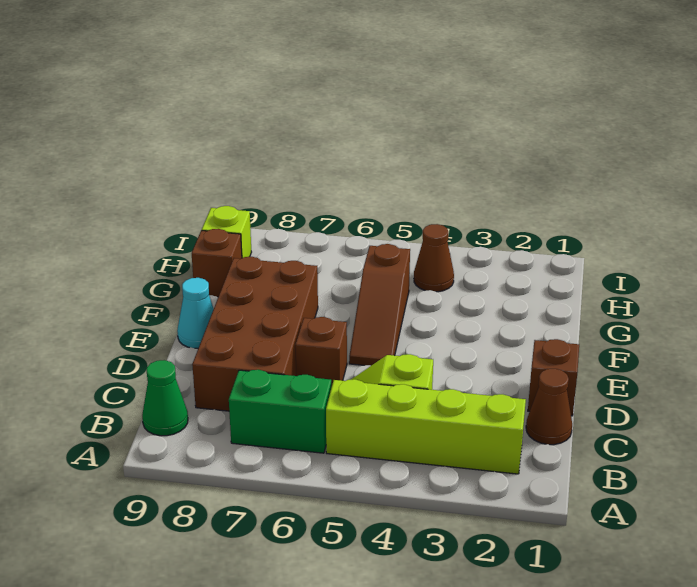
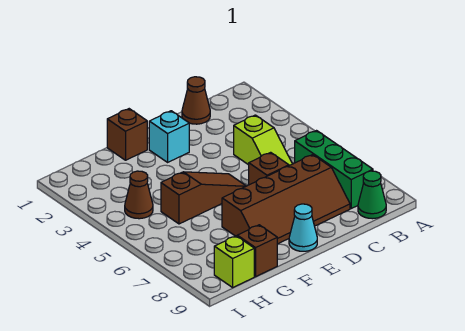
lime 1x4 brick [326,379,526,474] -> none
green 1x2 brick [229,370,331,453] -> green 1x3 brick [295,131,373,208]
brown 2x4 brick [192,257,318,411] -> brown 2x4 slope [222,155,350,244]
brown 1x1 brick [528,339,579,416] -> brown 1x1 brick moved to [107,109,147,160]
none -> cyan 1x1 brick [149,111,189,162]

